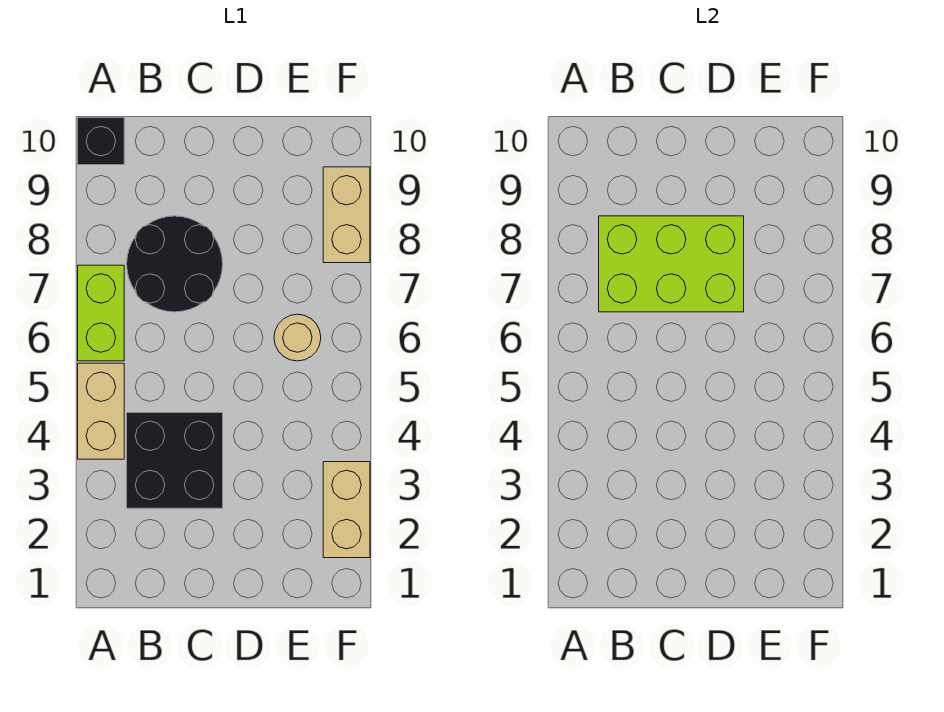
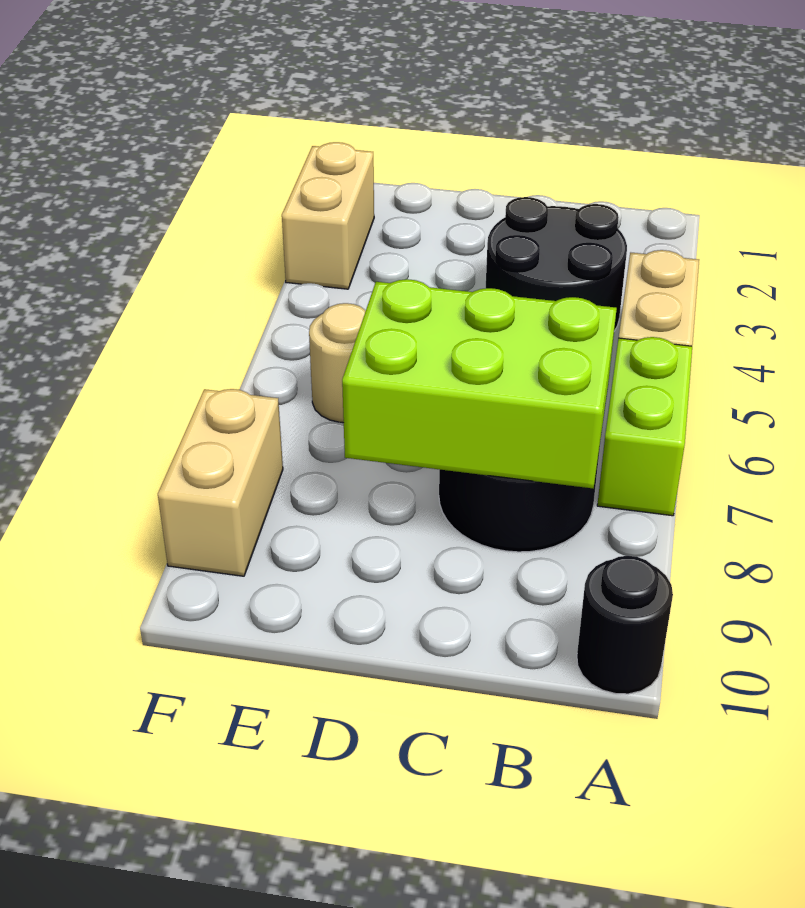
black 1x1 brick [78,118,124,165] -> black 1x1 round brick [577,556,673,694]
black 2x2 brick [127,413,223,508] -> black 2x2 round brick [486,197,627,331]

